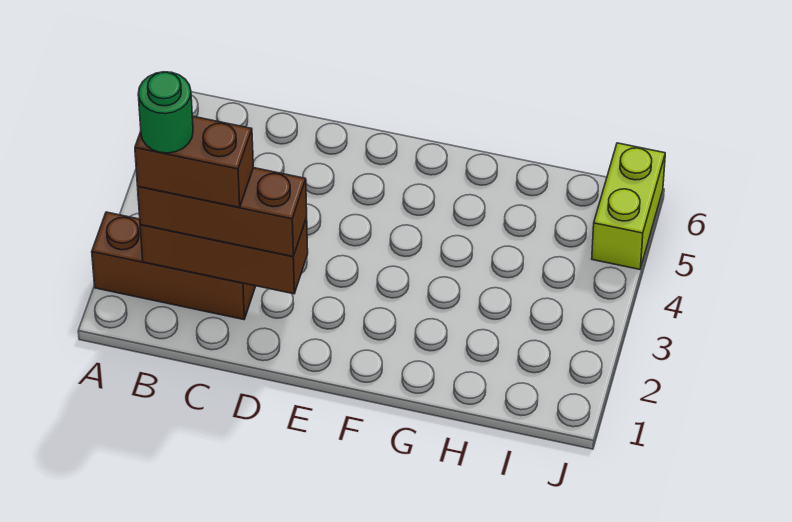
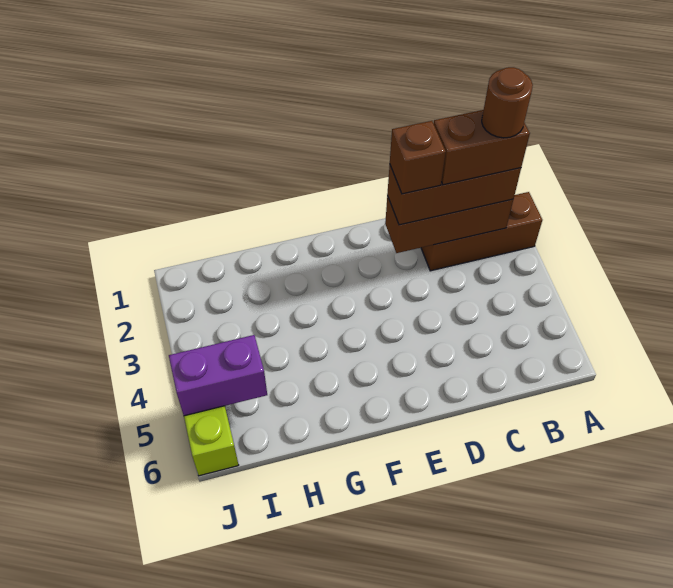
green 1x1 round brick [138,72,193,153] -> brown 1x1 round brick [482,67,533,138]
none -> brown 1x1 brick [390,121,446,194]
none -> purple 1x2 brick [169,335,267,416]

